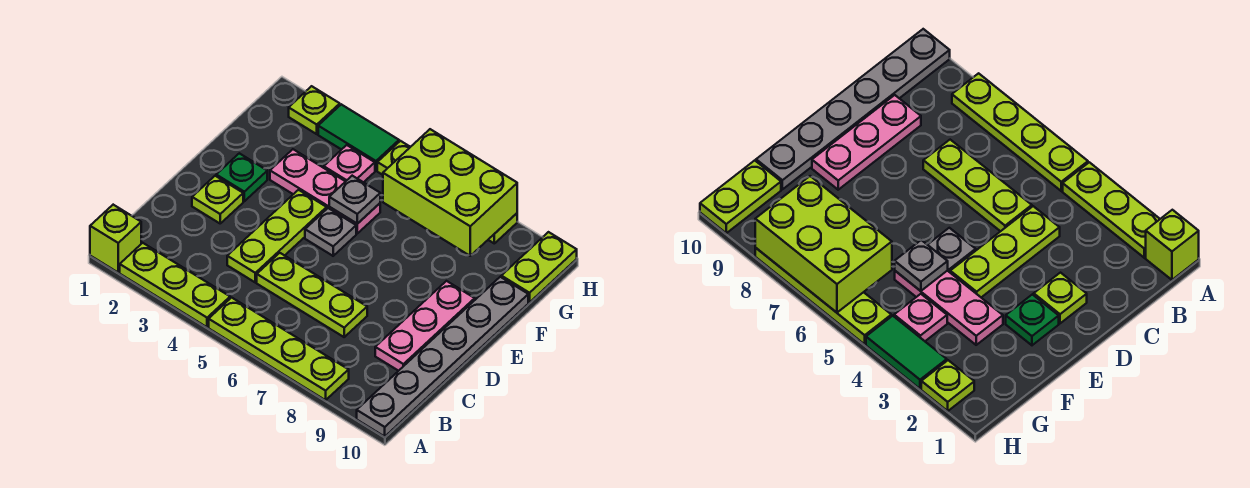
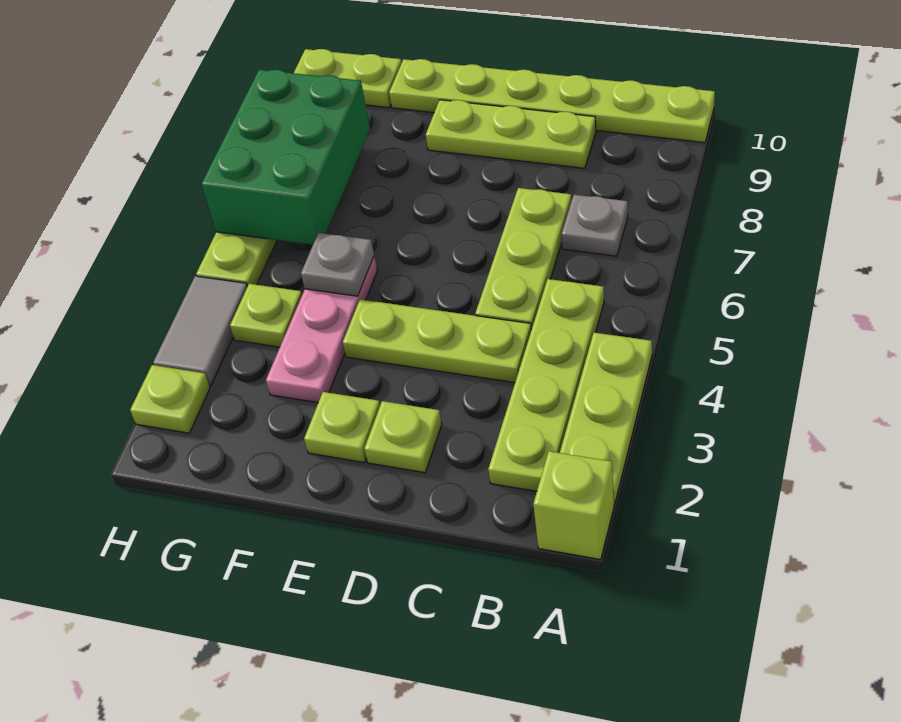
lime 1x4 plate [209,298,349,400] -> lime 1x4 plate moved to [488,279,604,491]
grey 1x6 plate [357,277,528,437] -> lime 1x6 plate [389,59,715,143]
pink 1x3 plate [375,281,475,371] -> lime 1x3 plate [426,100,596,168]
green 1x1 plate [216,153,267,201] -> lime 1x1 plate [304,392,380,463]
grey 1x1 plate [305,208,356,256] -> grey 1x1 plate moved to [562,195,628,256]
pink 1x1 plate [324,145,375,182] -> lime 1x1 plate [230,284,302,347]
lime 2x3 brick [383,129,517,256] -> green 2x3 brick [201,70,370,245]
green 1x2 tile [318,104,399,171] -> grey 1x2 tile [153,276,247,386]

